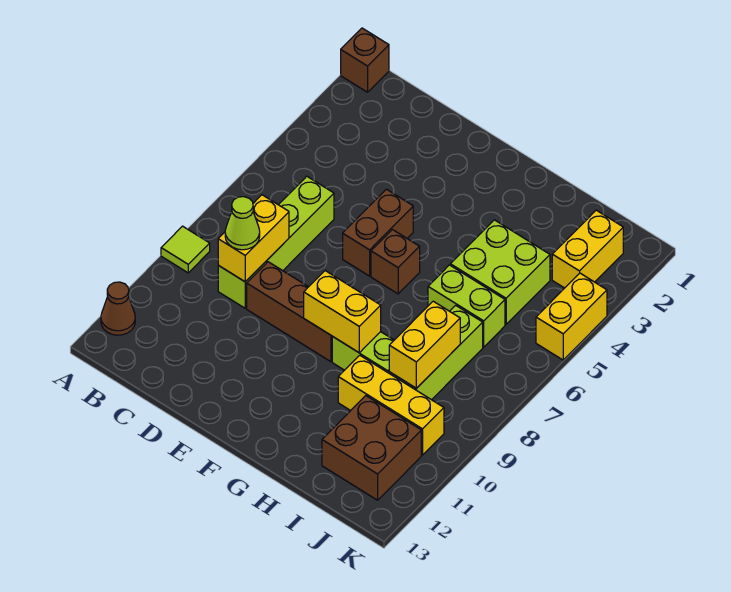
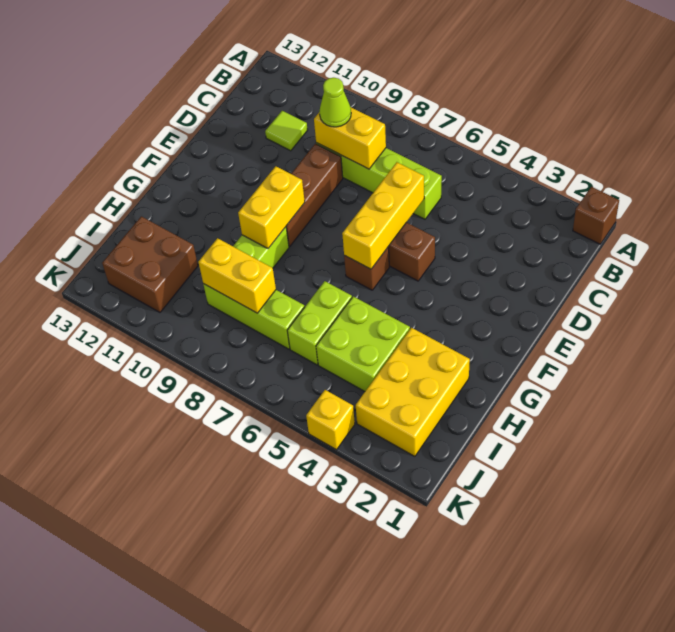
lime 1x1 tile [161,226,210,273] -> lime 1x1 tile moved to [265,111,307,151]
brown 1x1 cone [101,282,135,335] -> none
yellow 1x3 brick [338,355,444,455] -> yellow 1x3 brick moved to [342,162,424,269]
yellow 1x2 brick [552,210,623,288] -> yellow 2x3 brick [356,328,470,456]
yellow 1x2 brick [536,273,607,360] -> yellow 1x1 brick [306,390,355,450]

